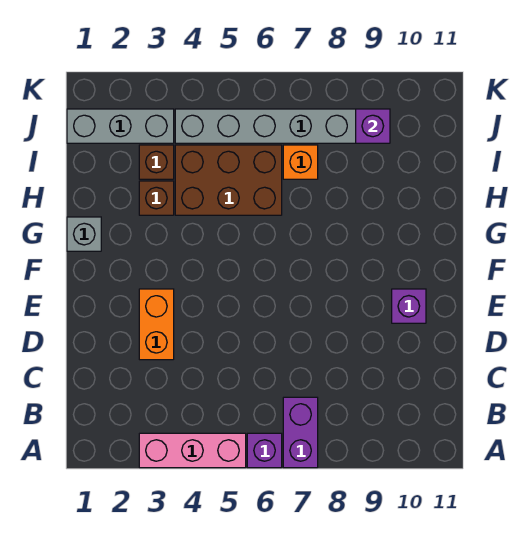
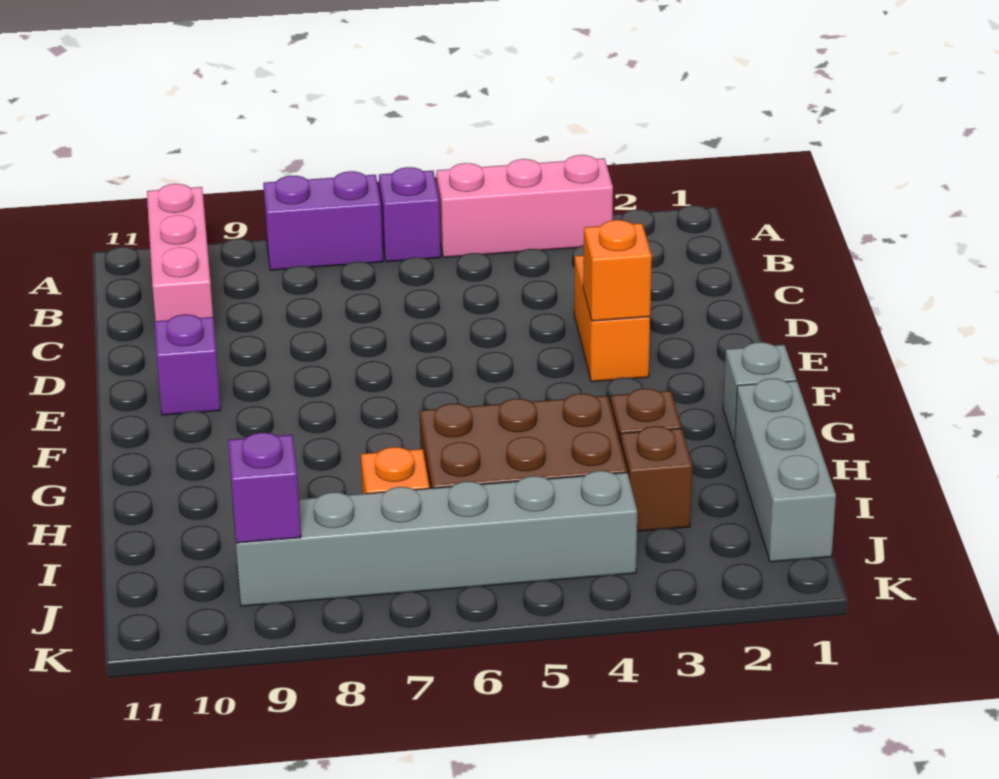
purple 1x2 brick [283,397,318,468] -> purple 1x2 brick turned to [263,171,383,270]
none -> pink 1x3 brick [147,184,213,321]
none -> orange 1x1 brick [583,220,652,321]
grey 1x3 brick [67,109,174,143] -> grey 1x3 brick turned to [735,379,836,562]

